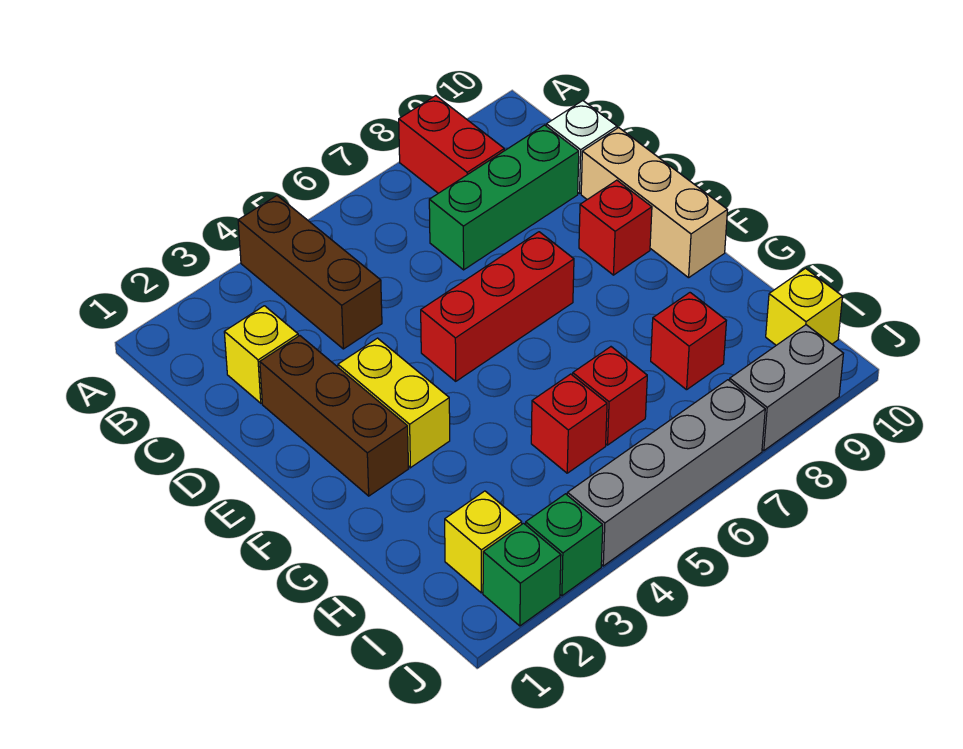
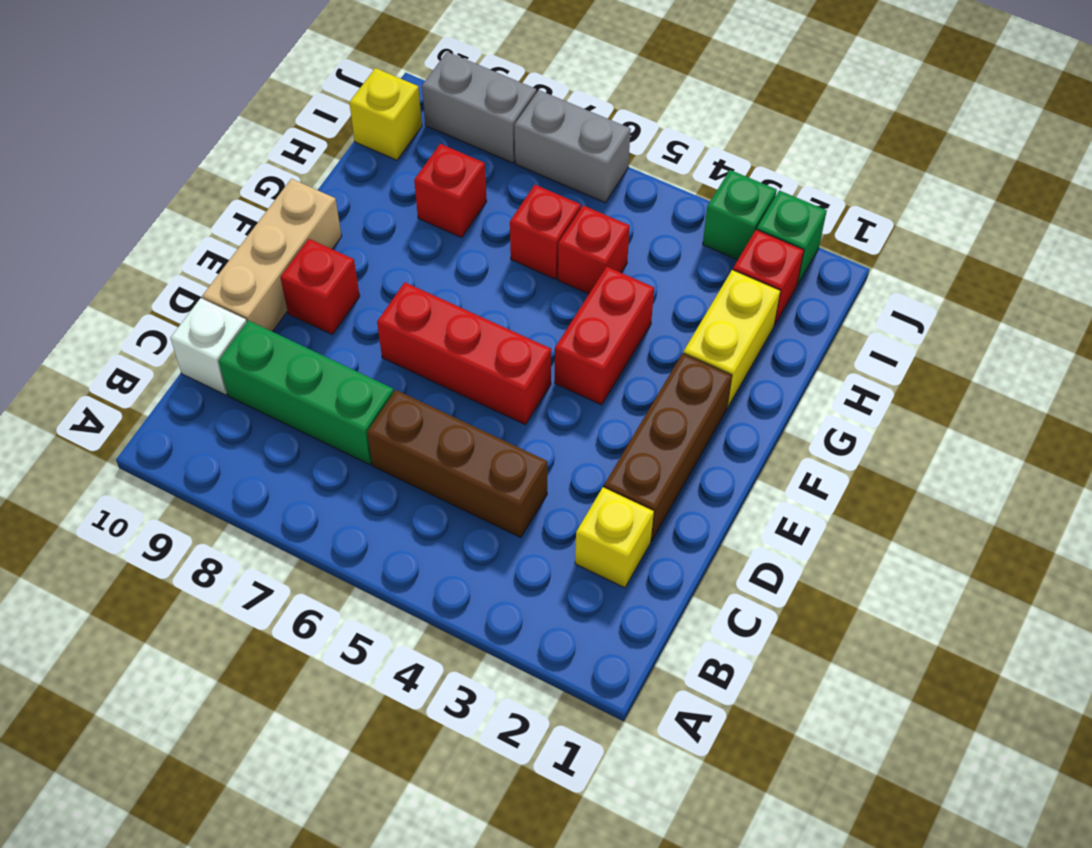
brown 1x3 brick [238,196,382,349] -> brown 1x3 brick turned to [367,390,547,538]
red 1x2 brick [399,96,504,193] -> red 1x2 brick moved to [555,267,654,405]
yellow 1x2 brick [338,338,450,468] -> yellow 1x2 brick moved to [683,270,780,408]
yellow 1x1 brick [445,491,522,593] -> red 1x1 brick [733,230,804,325]
grey 1x4 brick [567,380,765,566] -> grey 1x2 brick [514,90,631,203]

